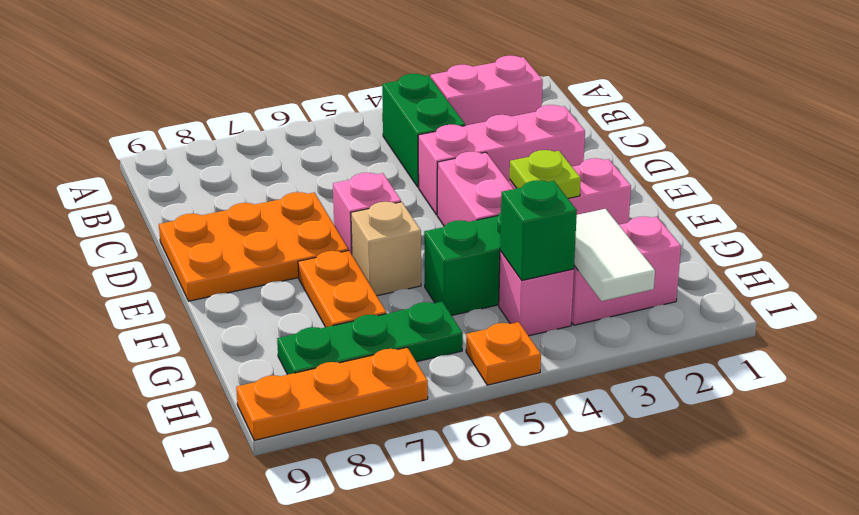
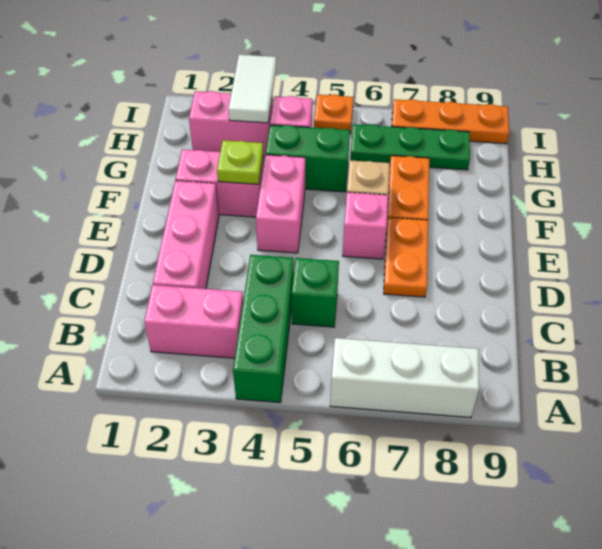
none -> white 1x3 brick [330,338,479,418]
green 1x2 brick [382,74,465,187] -> green 1x3 brick [233,255,294,402]
pink 1x3 brick [418,105,585,215] -> pink 1x3 brick turned to [153,181,219,289]
orange 2x3 plate [159,192,349,301] -> orange 1x2 plate [384,217,428,297]
green 1x1 brick [500,180,577,280] -> green 1x1 brick moved to [292,258,339,327]

